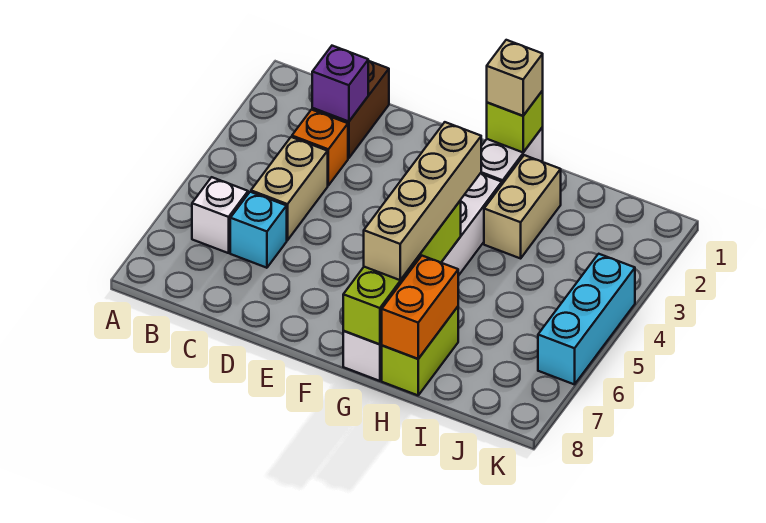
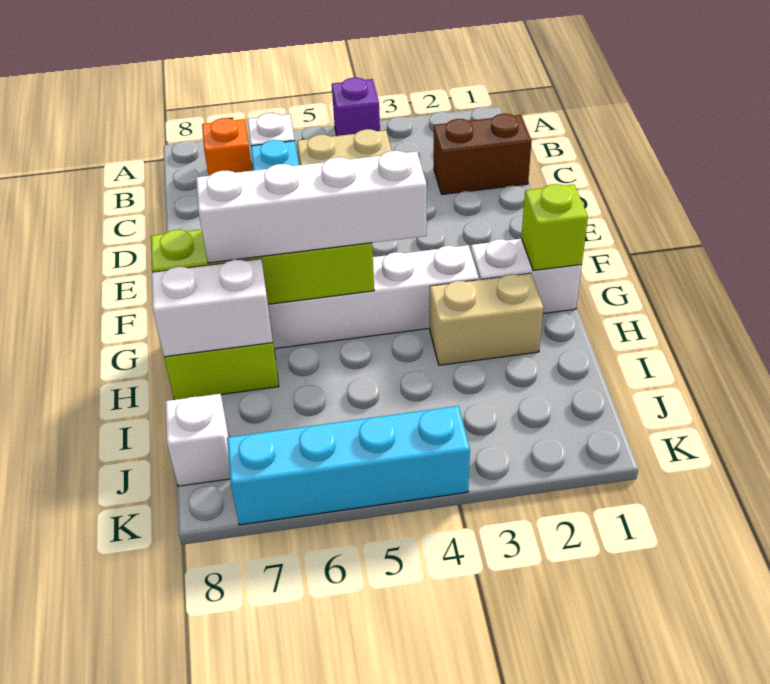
purple 1x1 brick [312,46,368,121] -> purple 1x1 brick moved to [332,78,380,136]
orange 1x1 brick [292,110,348,185] -> orange 1x1 brick moved to [202,118,252,176]
tan 1x1 brick [487,40,543,116] -> none
tan 1x4 brick [364,122,481,280] -> white 1x4 brick [196,151,427,263]
orange 1x2 brick [381,256,458,359] -> white 1x2 brick [152,259,273,357]
none -> white 1x1 brick [166,394,230,486]
cyan 1x3 brick [538,254,635,385] -> cyan 1x4 brick [227,406,470,525]

